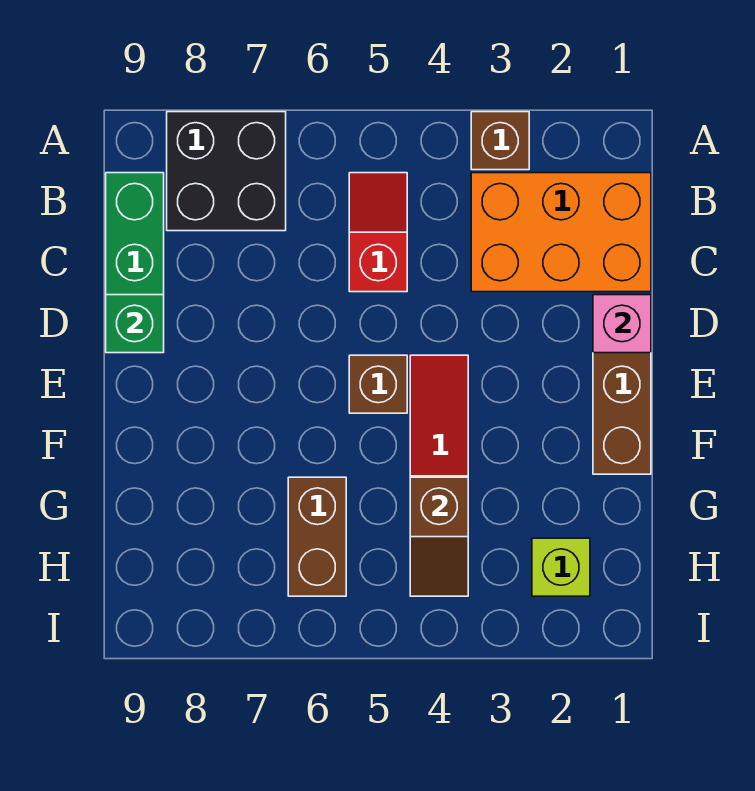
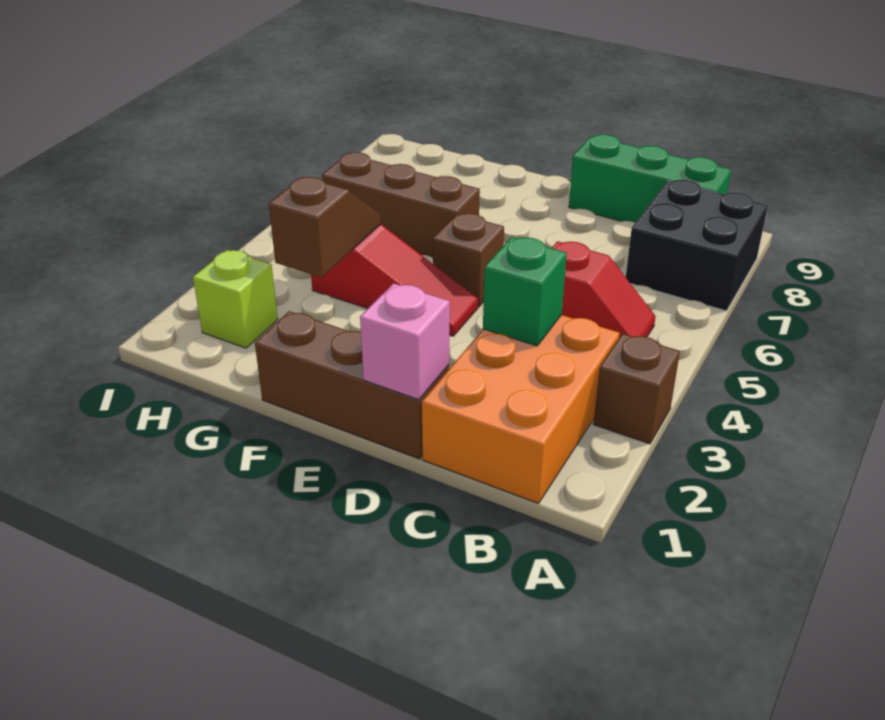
green 1x1 brick [106,295,164,353] -> green 1x1 brick moved to [483,237,567,346]
brown 1x2 slope [410,477,468,596] -> brown 1x2 slope turned to [269,177,381,277]
brown 1x2 brick [288,477,346,596] -> brown 1x3 brick [322,152,480,258]

